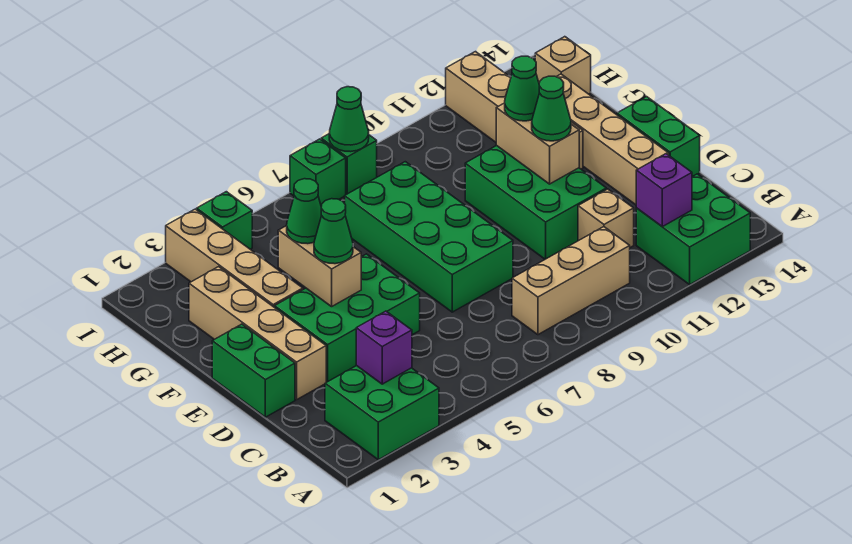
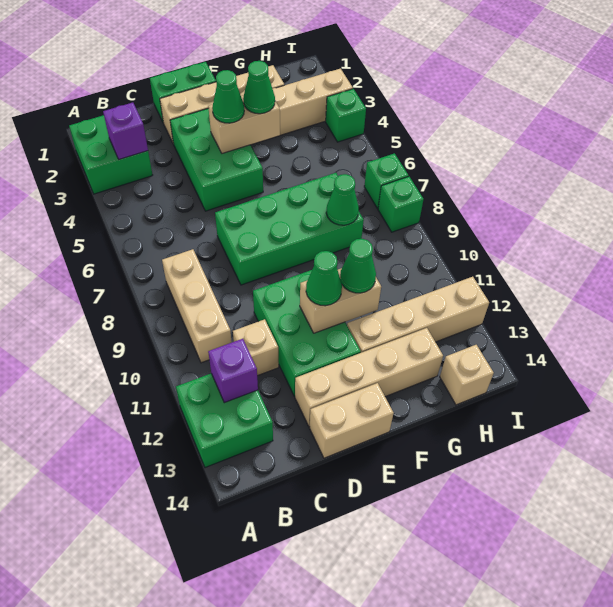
green 2x3 brick [465,146,606,259] -> green 2x3 brick turned to [253,270,361,396]
green 1x2 brick [617,97,700,177] -> tan 1x2 brick [310,383,394,458]
green 1x1 cone [329,87,369,152] -> green 1x1 cone moved to [326,174,359,225]

